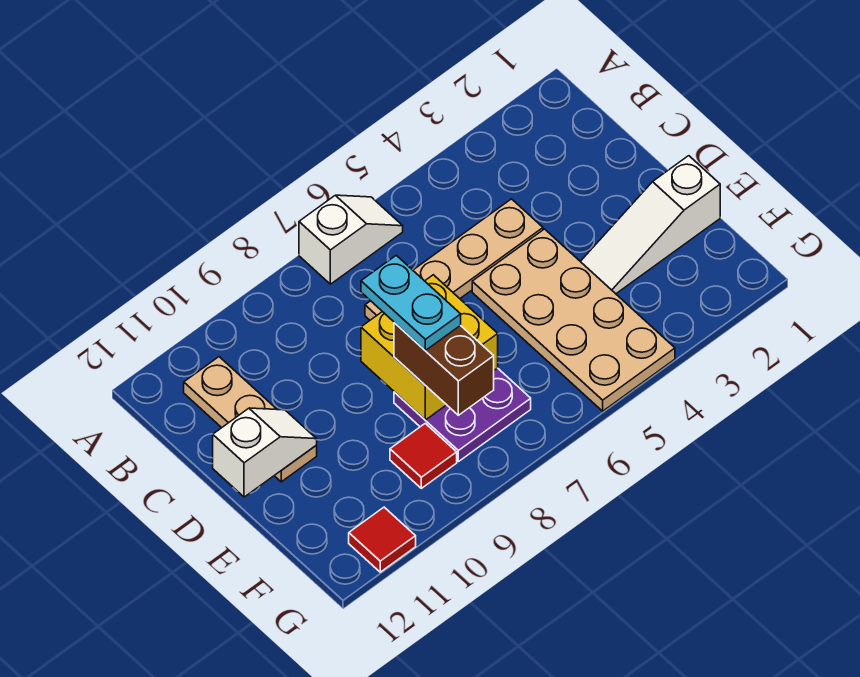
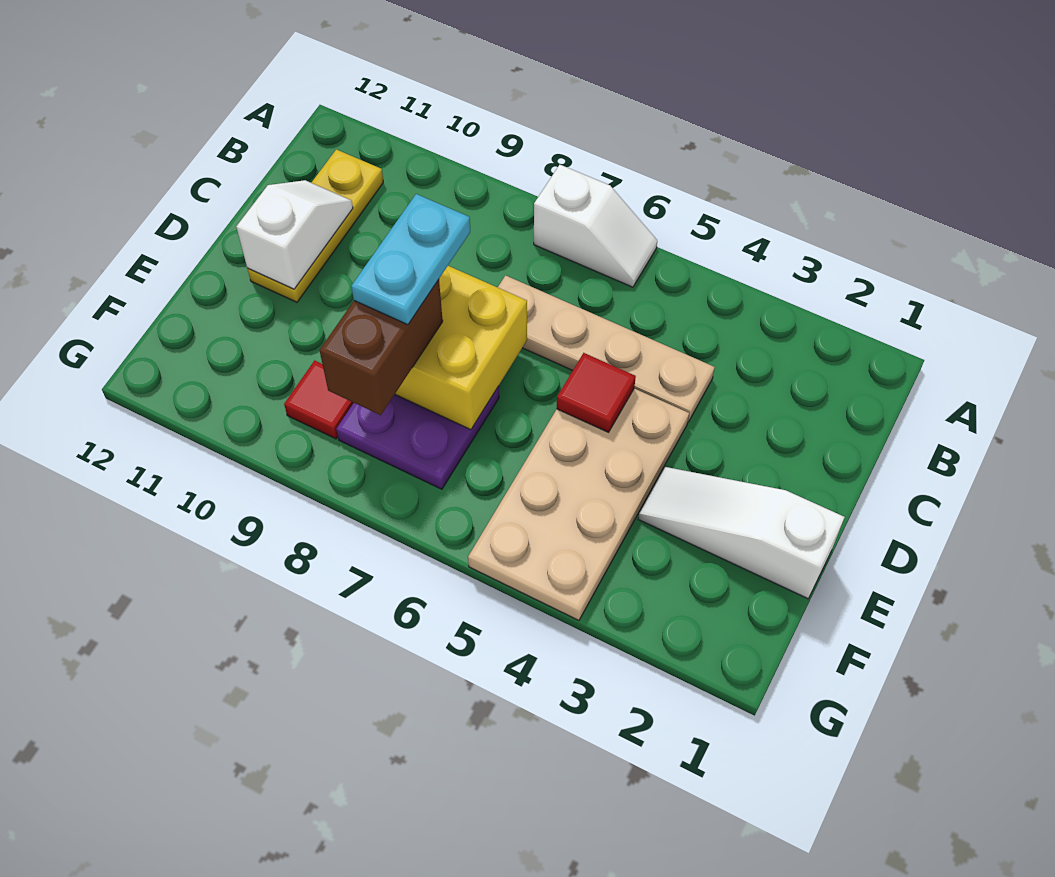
tan 1x3 plate [184,357,317,482] -> yellow 1x3 plate [247,149,383,302]
white 1x2 slope [213,408,317,497] -> white 1x2 slope turned to [236,180,353,289]
red 1x1 tile [349,507,416,572] -> red 1x1 tile moved to [557,353,636,432]

